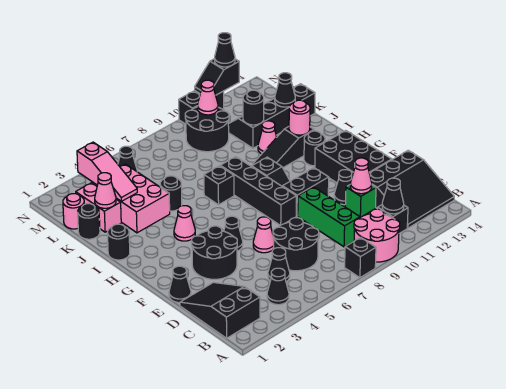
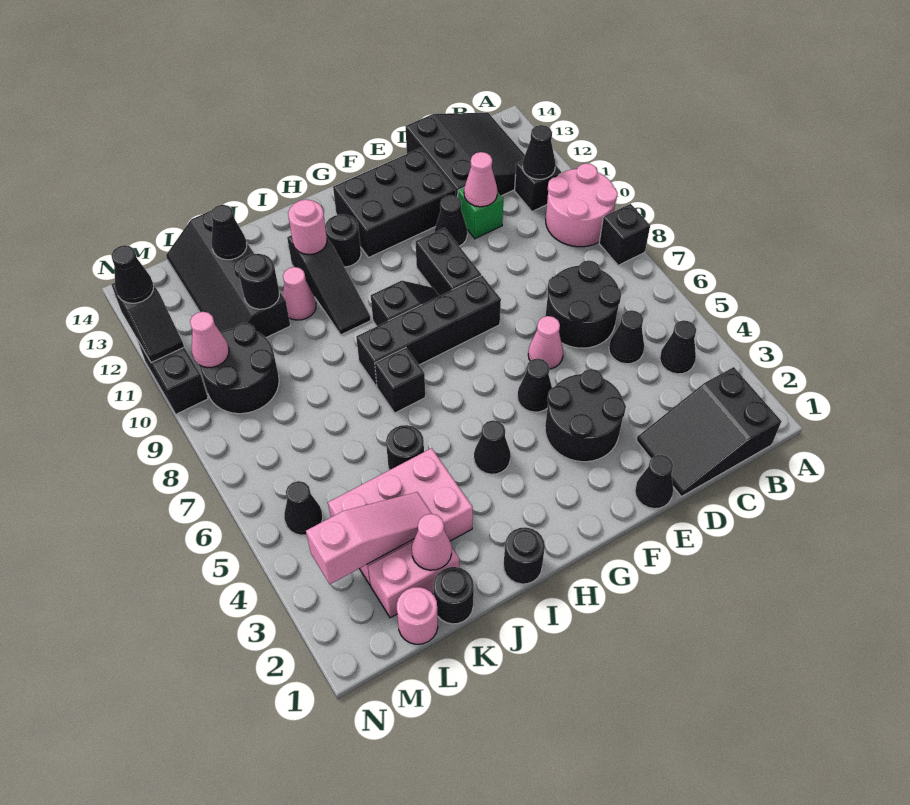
green 1x3 brick [298,187,360,247] -> none
pink 1x1 cone [174,206,195,241] -> black 1x1 cone [474,420,511,474]

